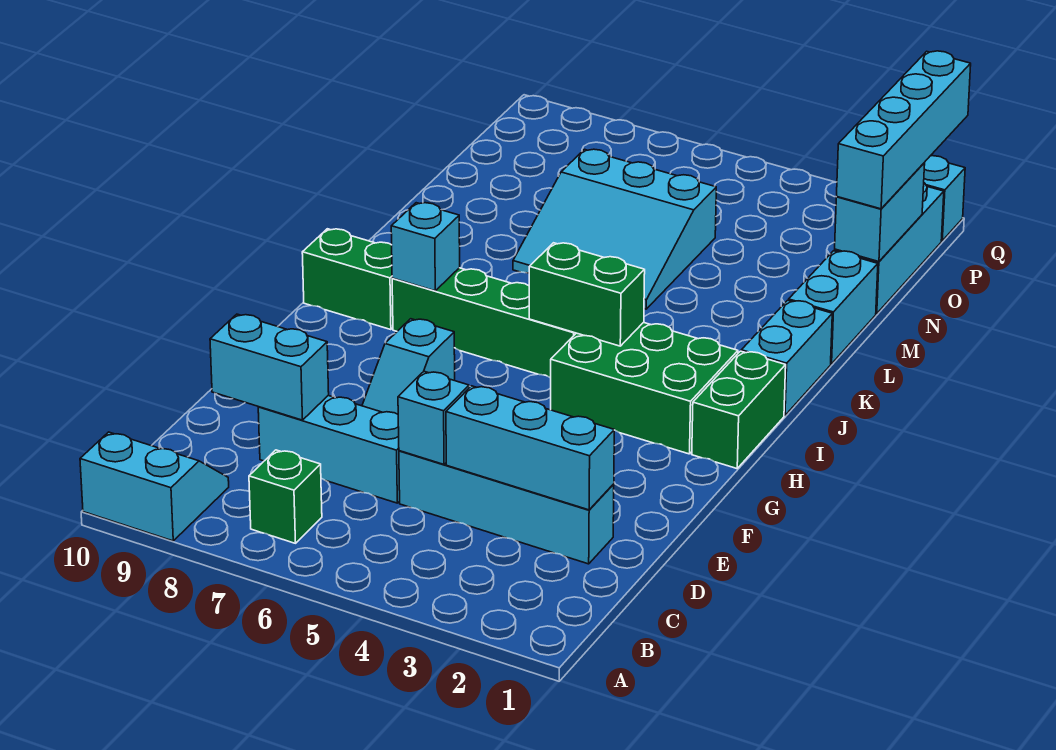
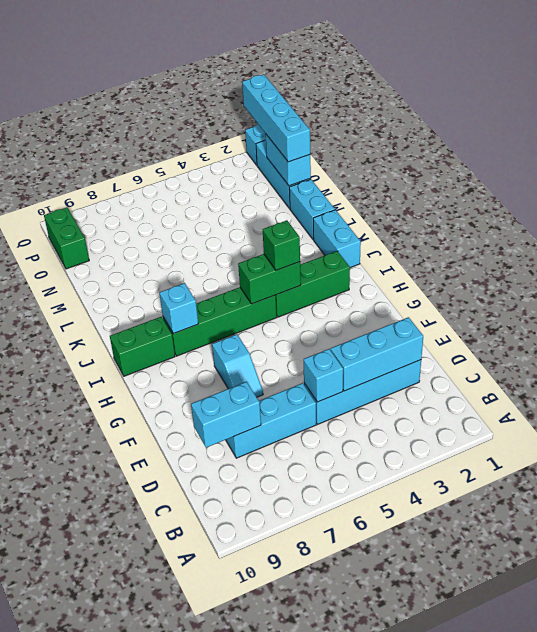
cyan 2x2 slope [80,432,229,541] -> none
green 1x1 brick [249,450,322,543] -> green 1x1 brick moved to [263,220,300,270]
green 1x2 brick [692,351,786,468] -> green 1x2 brick moved to [44,208,89,269]
green 2x3 brick [551,322,738,454] -> green 1x3 brick [276,251,350,317]
cyan 3x3 slope [513,149,716,309] -> none

